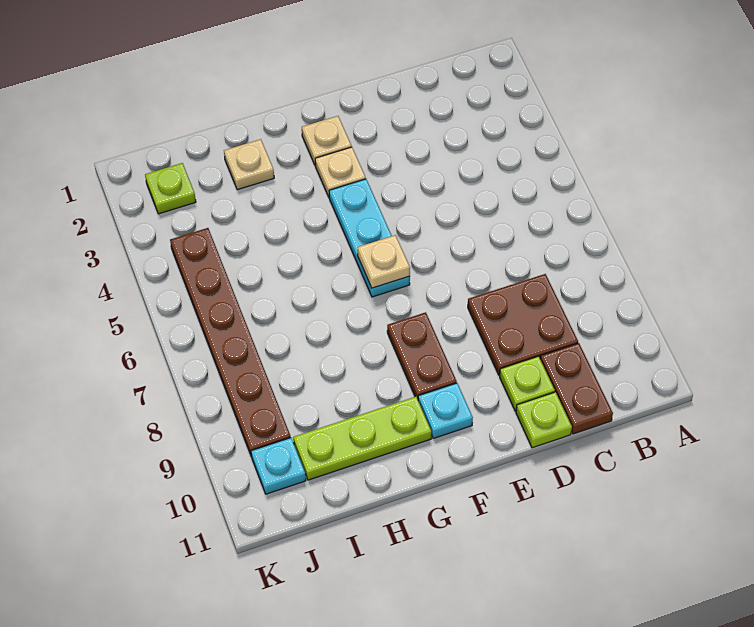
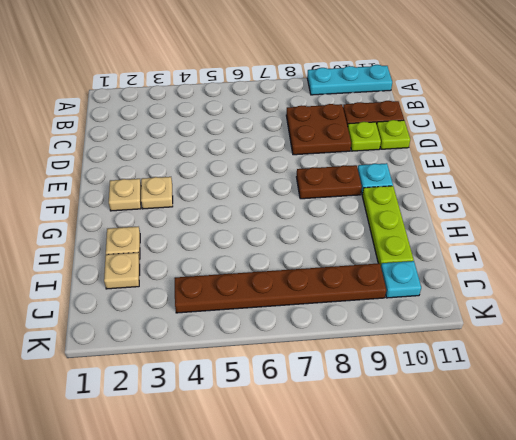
cyan 1x3 plate [329,179,410,297] -> cyan 1x3 plate moved to [307,65,392,95]
tan 1x1 plate [358,235,410,288] -> tan 1x1 plate moved to [104,253,140,289]
lime 1x1 plate [145,163,196,214] -> none

